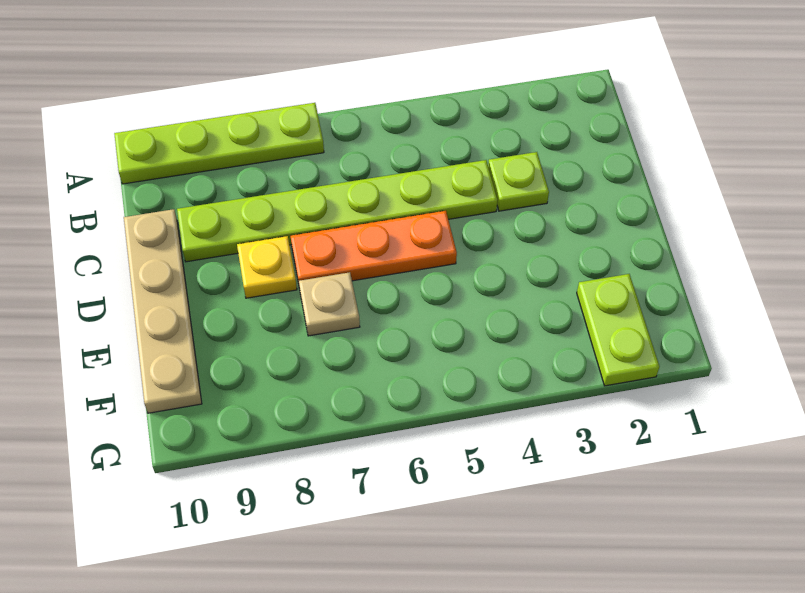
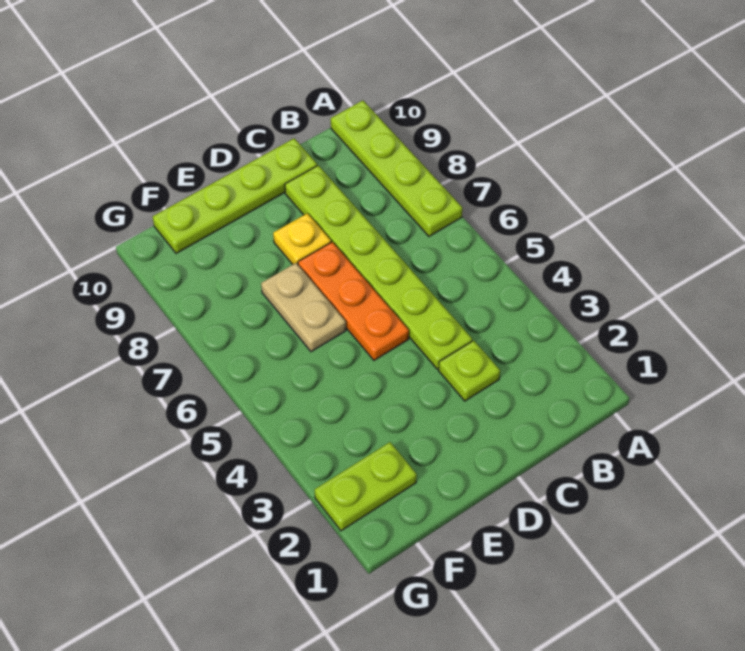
tan 1x4 plate [124,209,202,413] -> lime 1x4 plate [153,138,317,253]
tan 1x1 plate [299,272,360,336] -> tan 1x2 plate [261,263,346,352]

